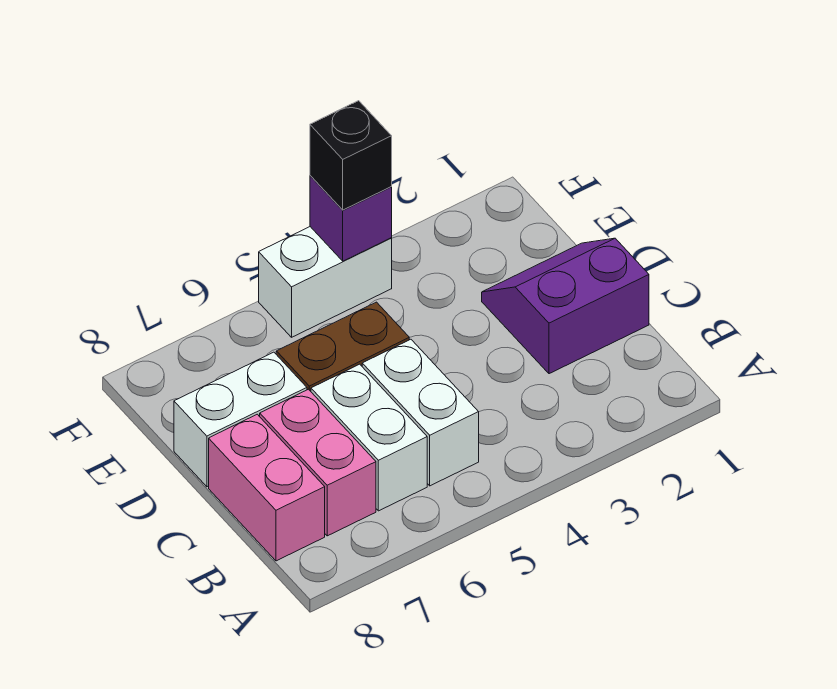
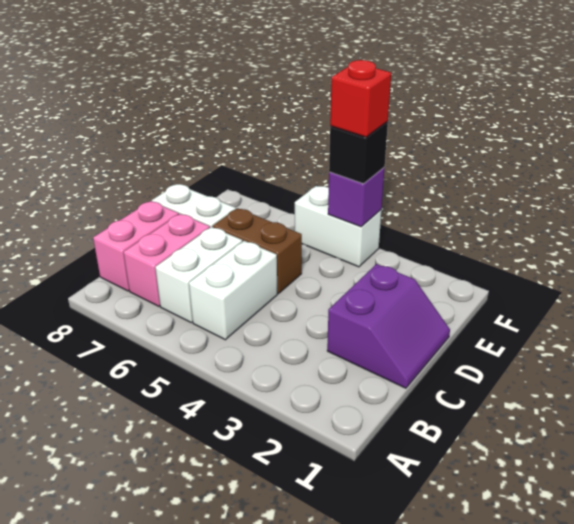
purple 2x2 slope [482,238,649,374] -> purple 2x2 slope turned to [327,264,450,388]
none -> red 1x1 brick [330,60,391,137]

